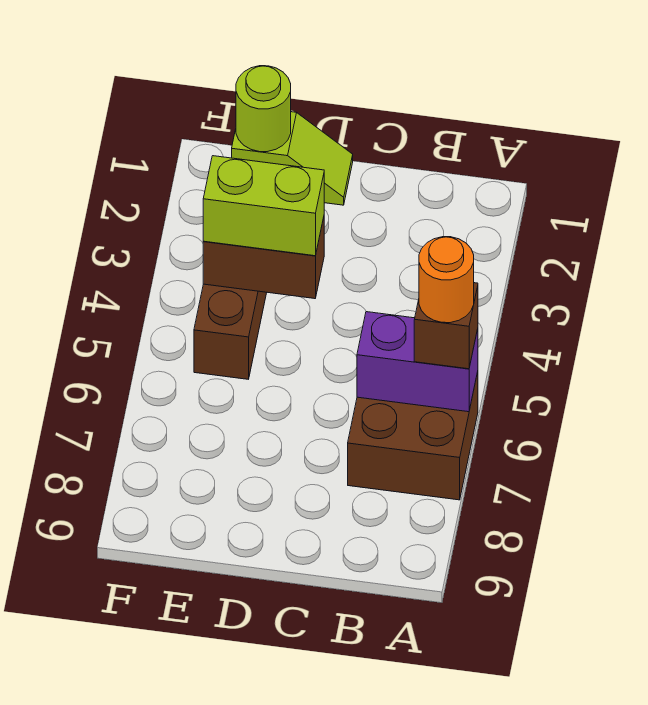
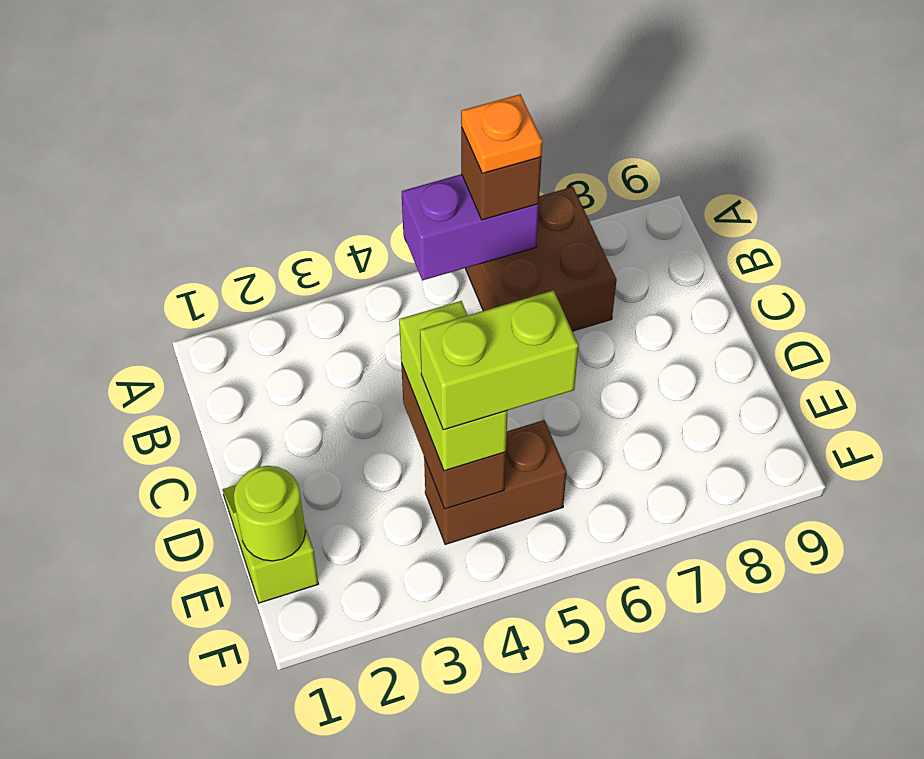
purple 1x2 brick [357,312,478,412] -> purple 1x2 brick turned to [402,174,539,280]
orange 1x1 round brick [419,236,474,323] -> orange 1x1 plate [461,94,542,173]
none -> lime 1x2 brick [420,290,578,430]

